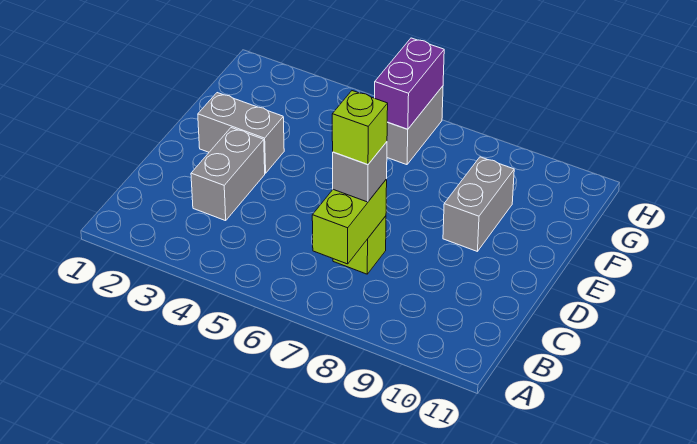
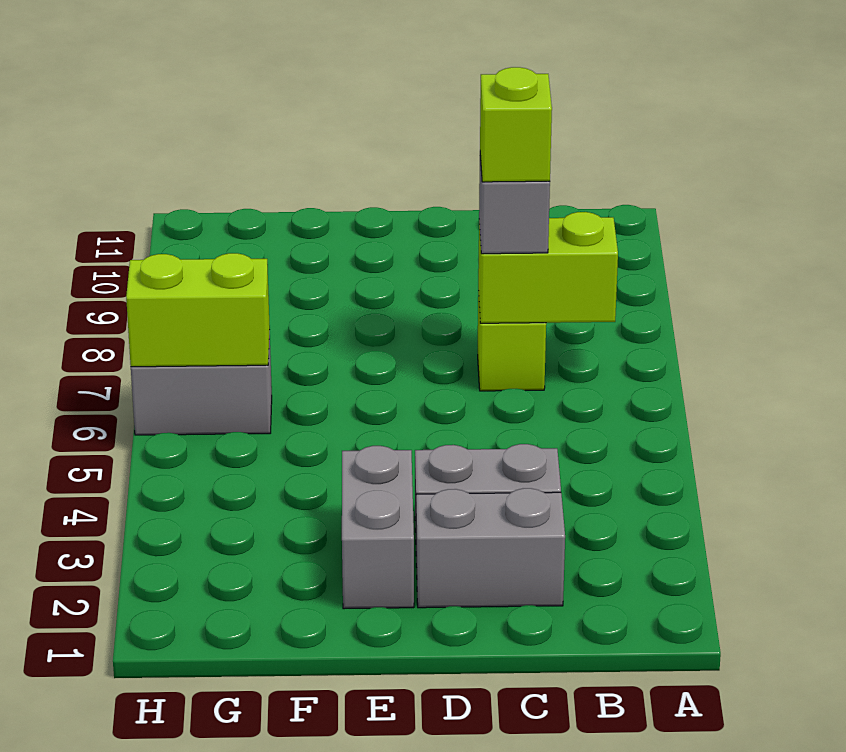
grey 1x2 brick [443,157,514,252] -> grey 1x2 brick moved to [416,488,565,608]
purple 1x2 brick [375,38,444,129] -> lime 1x2 brick [126,253,270,367]

